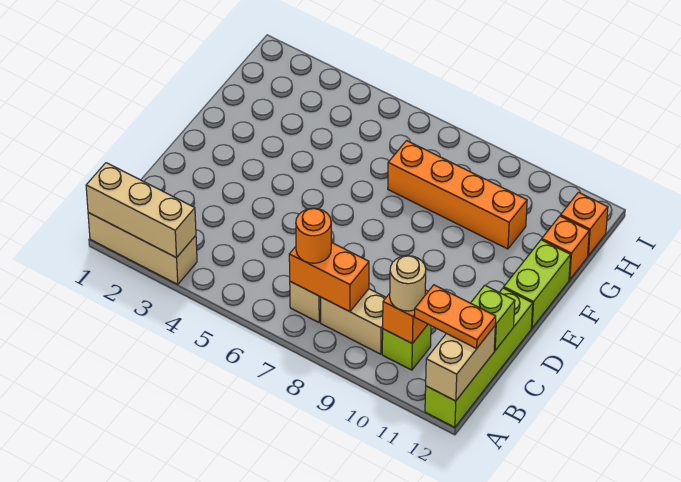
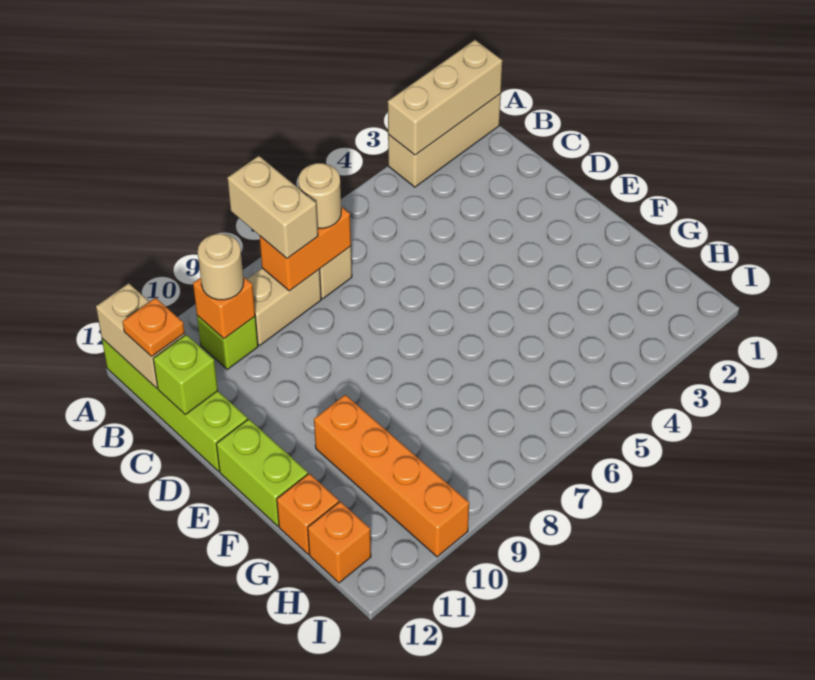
none -> tan 1x2 brick [227,156,318,258]
orange 1x1 round brick [296,208,331,263] -> tan 1x1 round brick [298,163,341,228]
orange 1x2 plate [415,285,496,349] -> orange 1x1 plate [122,298,185,357]
orange 1x4 brick [388,141,527,249] -> orange 1x4 brick turned to [314,395,469,557]

